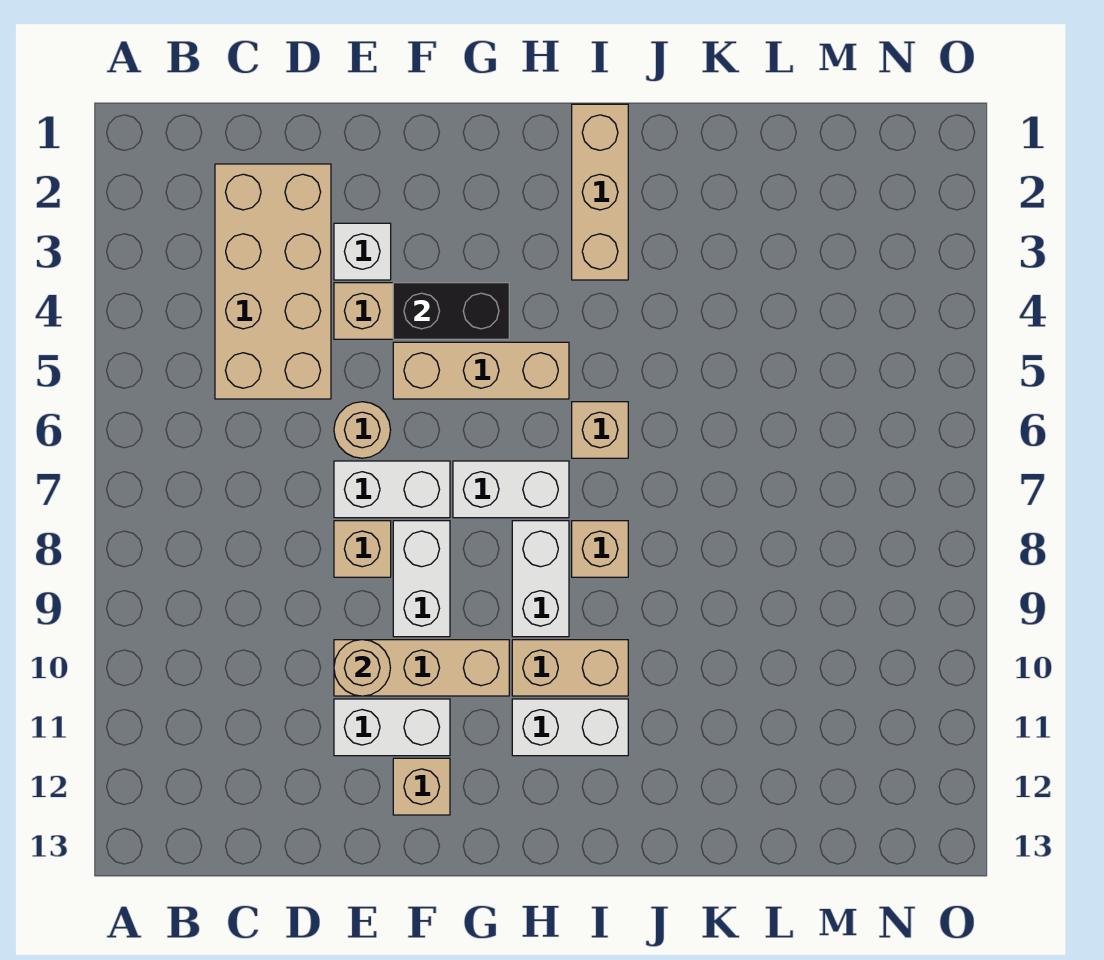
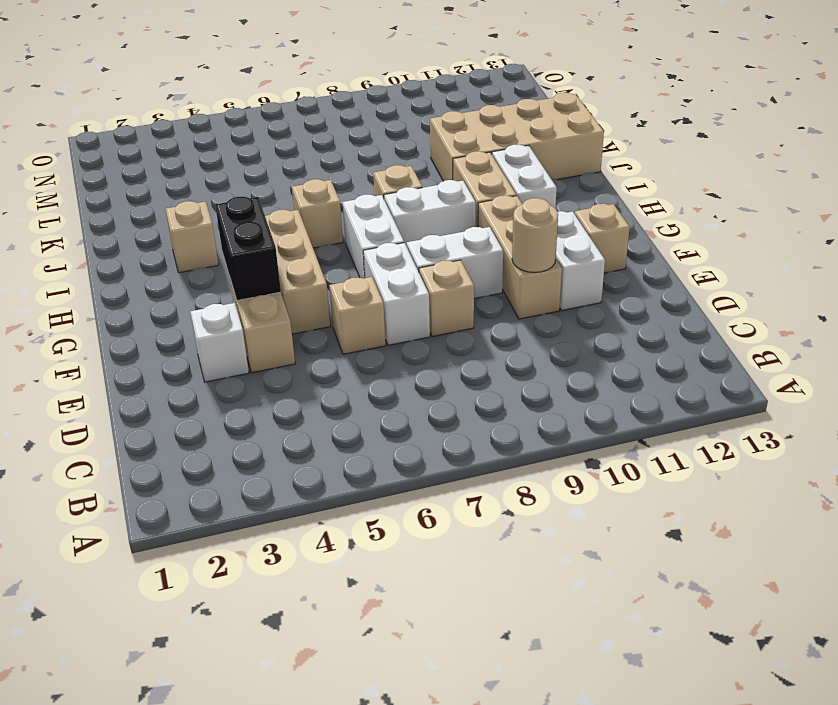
tan 2x4 brick [215,164,331,399] -> tan 2x4 brick moved to [430,93,604,181]
tan 1x1 round brick [334,402,390,458] -> tan 1x1 brick [329,277,386,354]
tan 1x3 brick [572,104,628,280] -> tan 1x1 brick [166,201,219,273]

